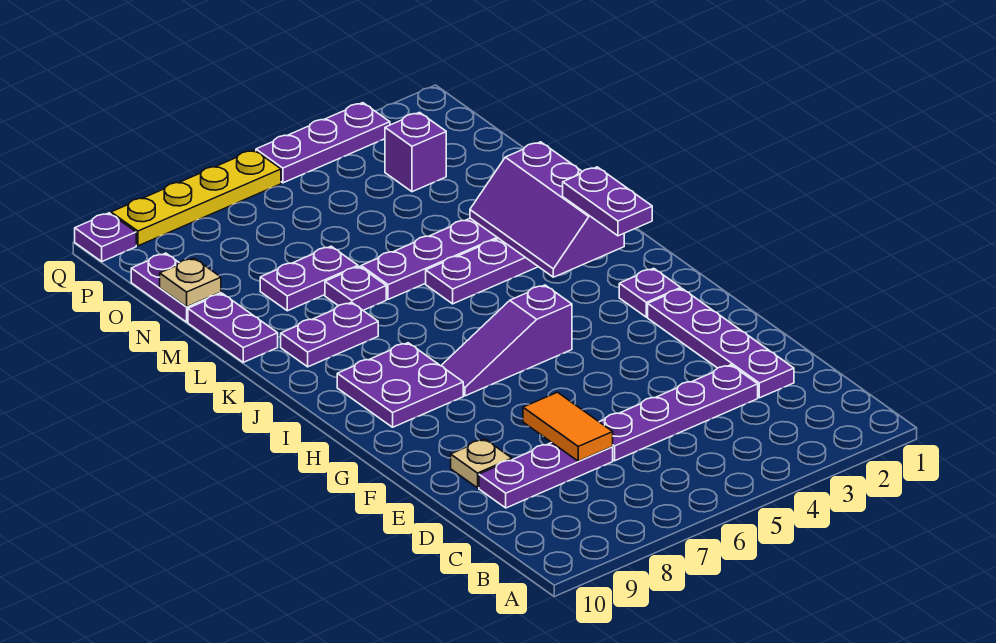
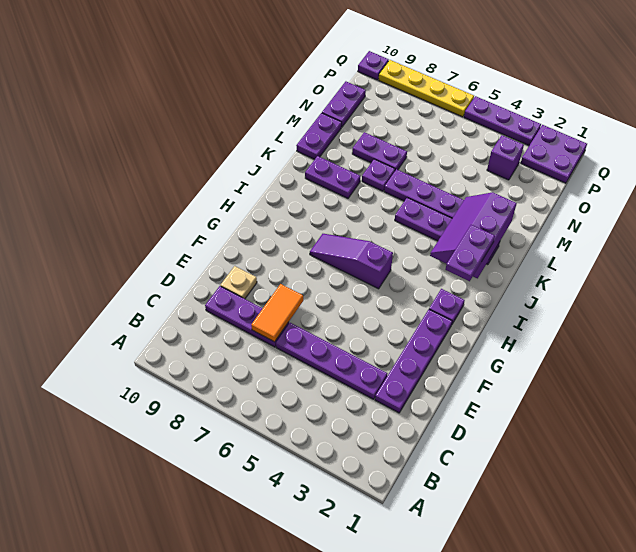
purple 2x2 plate [337,343,463,427] -> purple 2x2 plate moved to [521,125,587,183]
tan 1x1 plate [160,258,221,307] -> none

